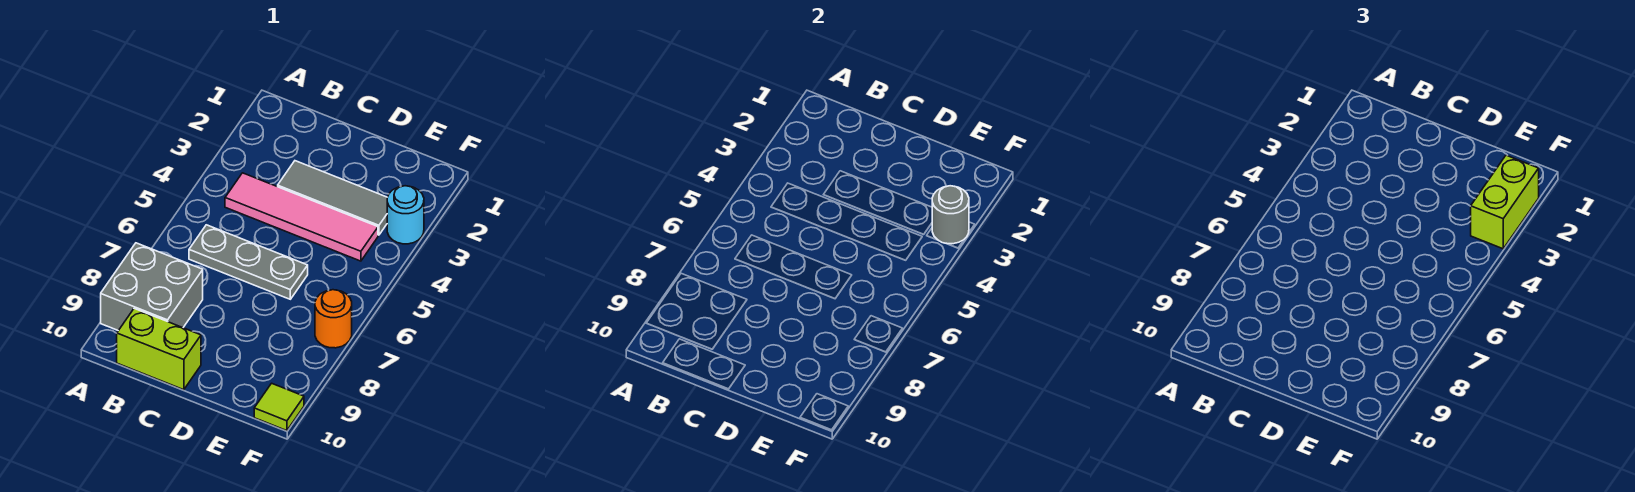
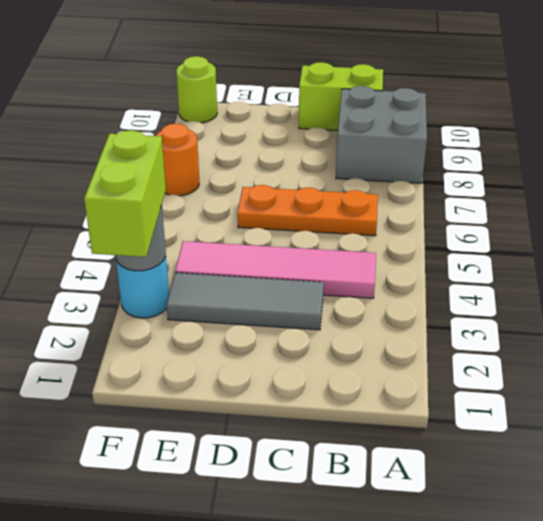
grey 1x3 plate [189,225,308,299] -> orange 1x3 plate [237,185,378,236]
lime 1x1 tile [254,383,304,431] -> lime 1x1 round brick [176,56,217,123]

